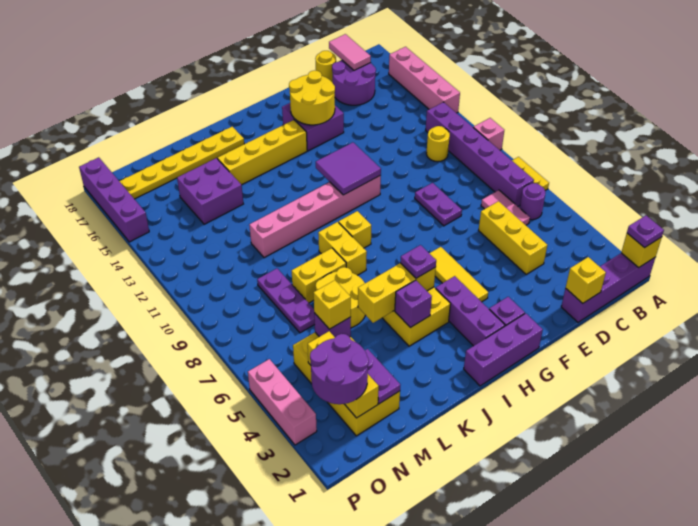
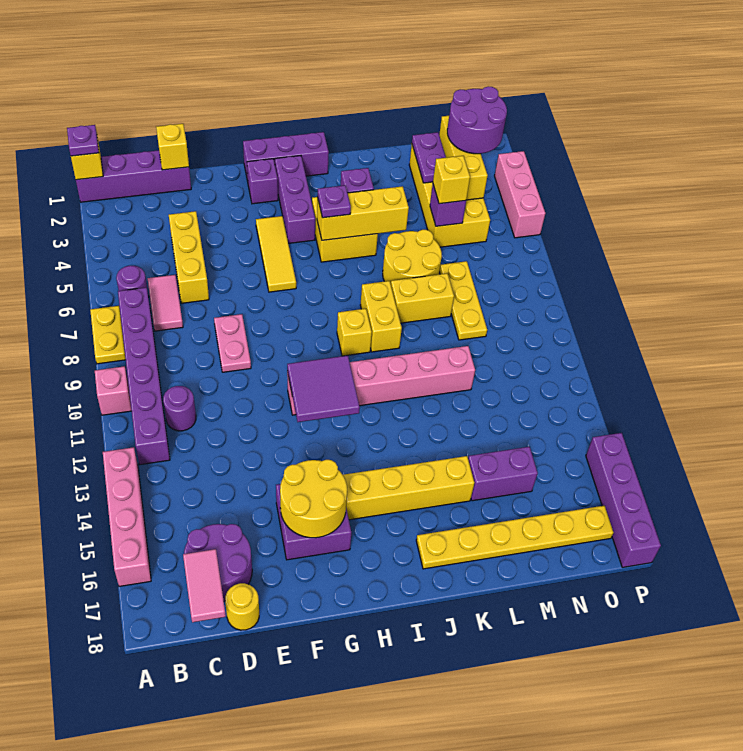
yellow 1x1 round brick [426,126,450,162] -> purple 1x1 round brick [163,386,196,431]
purple 1x2 plate [415,183,462,226] -> pink 1x2 plate [214,314,251,372]
purple 2x2 brick [177,158,243,224] -> purple 1x2 brick [468,447,538,501]
purple 1x3 plate [257,268,315,333] -> yellow 1x3 plate [439,261,487,340]

